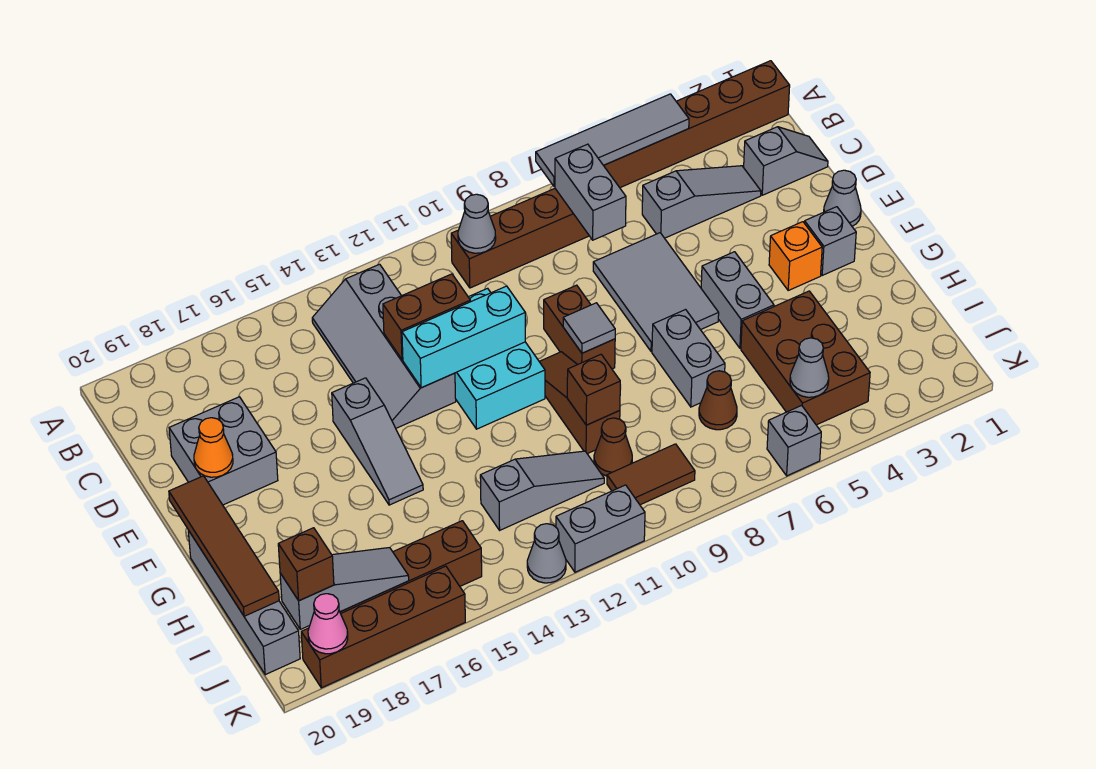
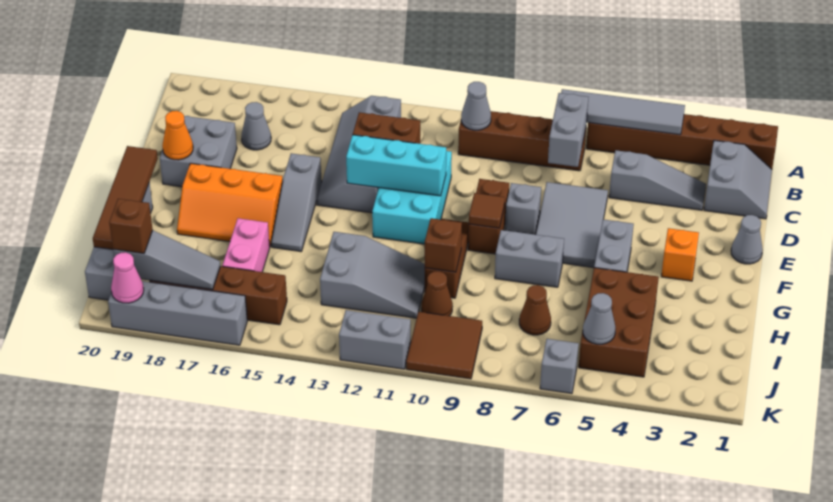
grey 1x2 slope [744,127,828,195] -> grey 2x2 slope [704,140,772,219]
grey 1x1 brick [805,207,856,276] -> grey 1x1 brick moved to [505,183,541,234]
grey 1x1 tile [563,303,615,353] -> brown 1x1 tile [469,193,505,228]
none -> orange 2x3 slope [177,163,283,246]
grey 1x2 brick [652,310,725,407] -> grey 1x2 brick turned to [495,230,564,287]
none -> pink 1x2 brick [222,218,270,272]
grey 1x3 slope [480,451,604,530] -> grey 2x3 slope [320,232,425,318]
brown 1x2 tile [607,444,695,505] -> brown 2x2 tile [406,312,482,379]
grey 1x1 cone [527,524,566,583] -> grey 1x1 cone moved to [241,102,271,150]
brown 1x4 brick [301,566,465,688] -> grey 1x4 brick [108,281,247,345]

